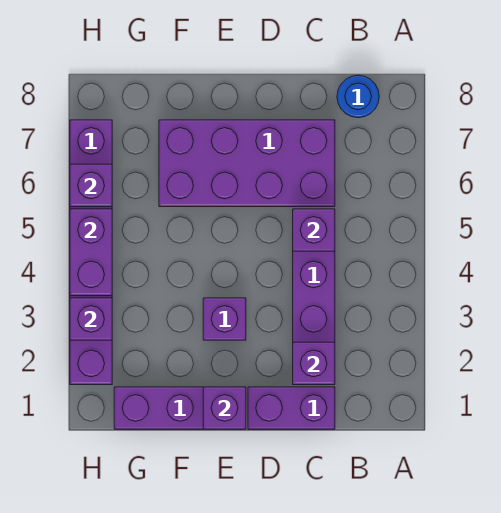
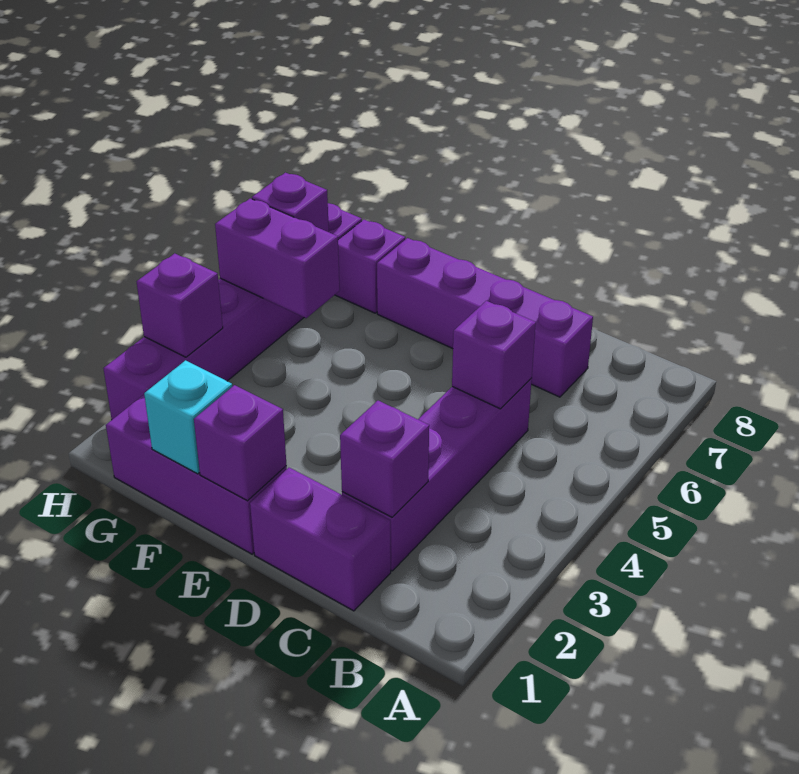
blue 1x1 round brick [337,75,379,118] -> none
purple 2x4 brick [159,120,335,207] -> purple 1x4 brick [377,238,593,397]
purple 1x1 brick [203,298,246,340] -> purple 1x1 brick moved to [335,220,405,313]
none -> cyan 1x1 brick [144,360,232,474]
purple 1x2 brick [70,209,112,296] -> purple 1x2 brick turned to [215,198,340,318]

